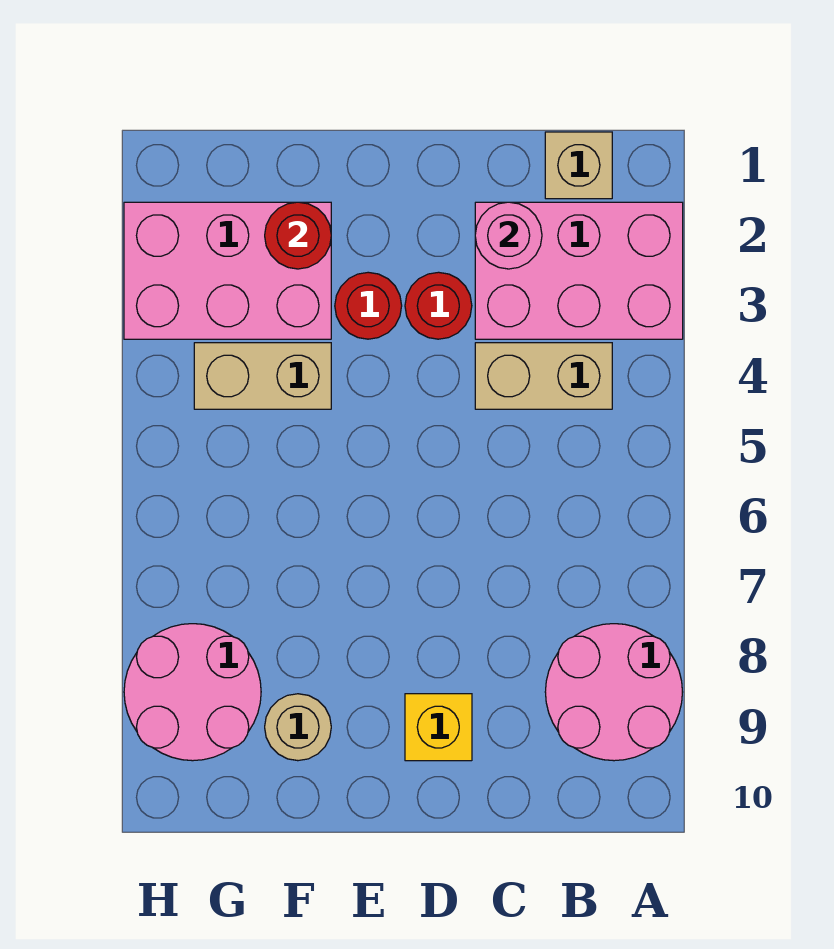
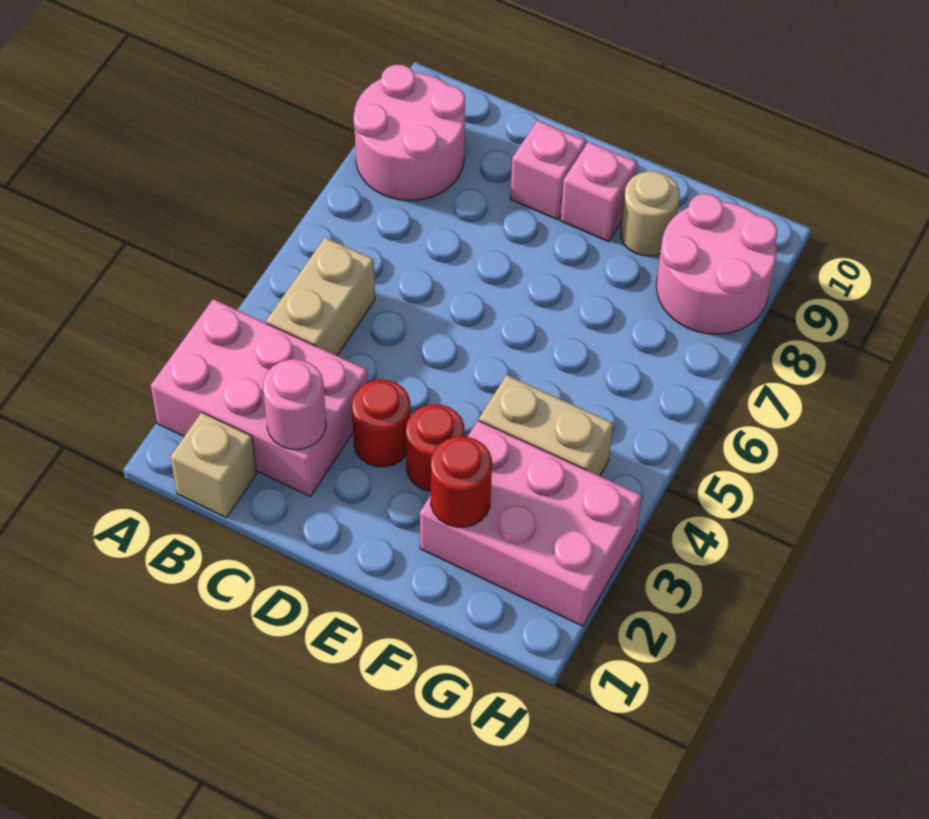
tan 1x2 brick [475,343,612,409] -> tan 1x2 brick turned to [266,238,375,356]
yellow 1x1 brick [405,694,472,761] -> pink 1x1 brick [510,120,586,220]
none -> pink 1x1 brick [561,142,637,242]

